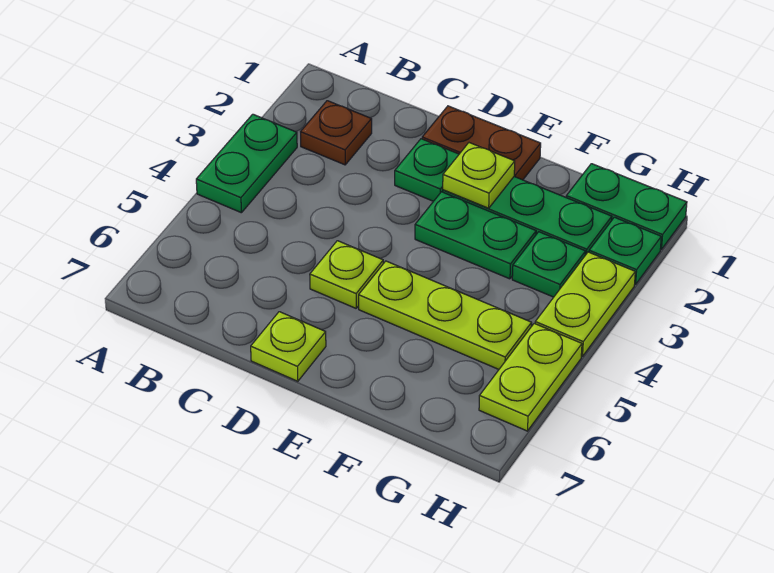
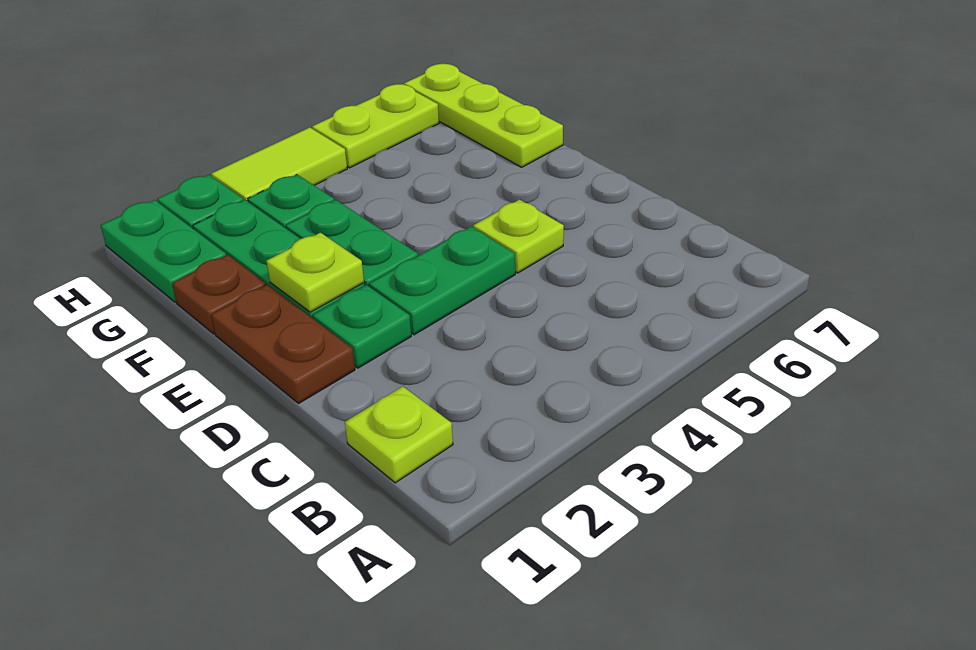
green 1x2 plate [196,114,297,213] -> green 1x2 plate moved to [369,227,515,335]
brown 1x1 plate [301,101,372,165] -> brown 1x1 plate moved to [172,255,266,334]
lime 1x1 plate [251,312,326,381] -> lime 1x1 plate moved to [345,386,453,483]
lime 1x3 plate [359,261,532,369] -> lime 1x3 plate moved to [404,64,563,167]
lime 1x2 plate [535,252,635,357] -> lime 1x2 tile [212,127,347,202]

